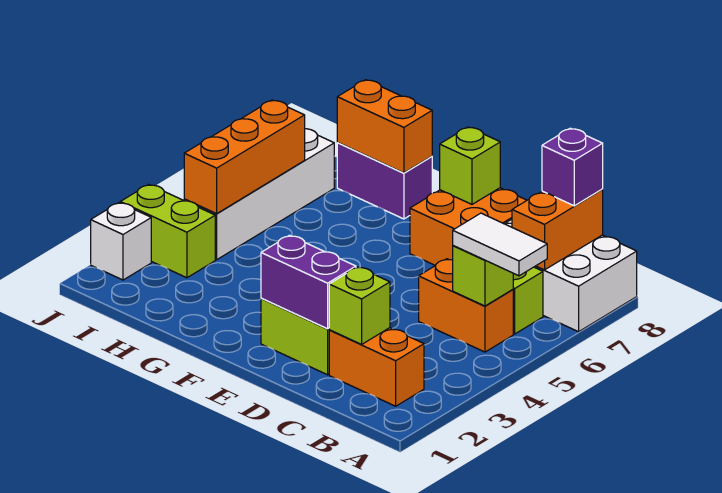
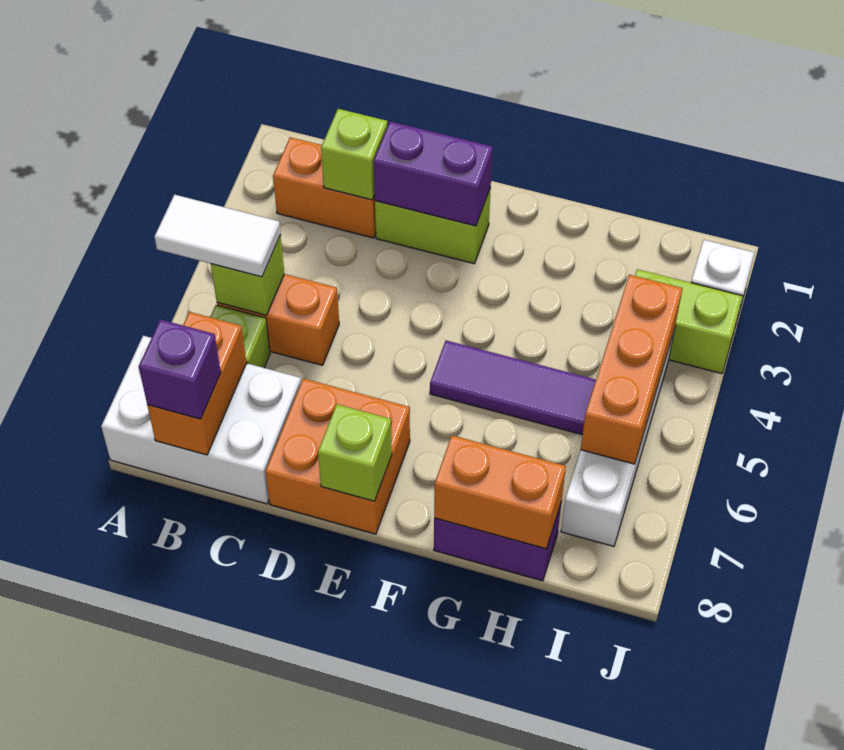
none -> purple 1x3 tile [430,341,596,435]

